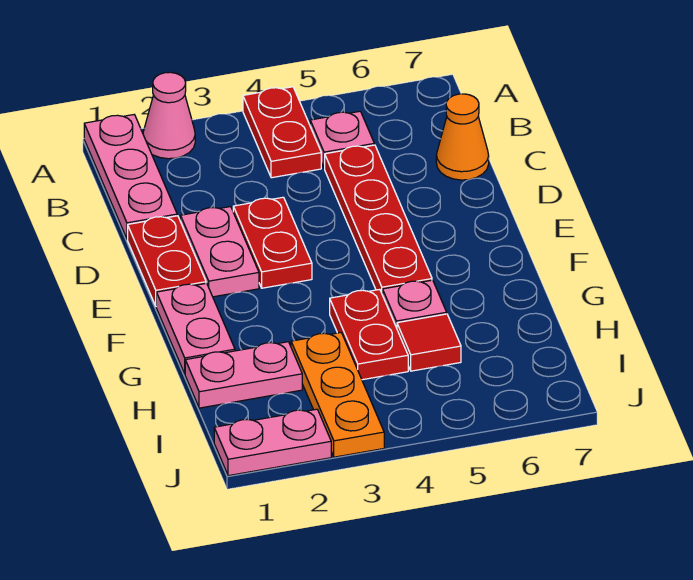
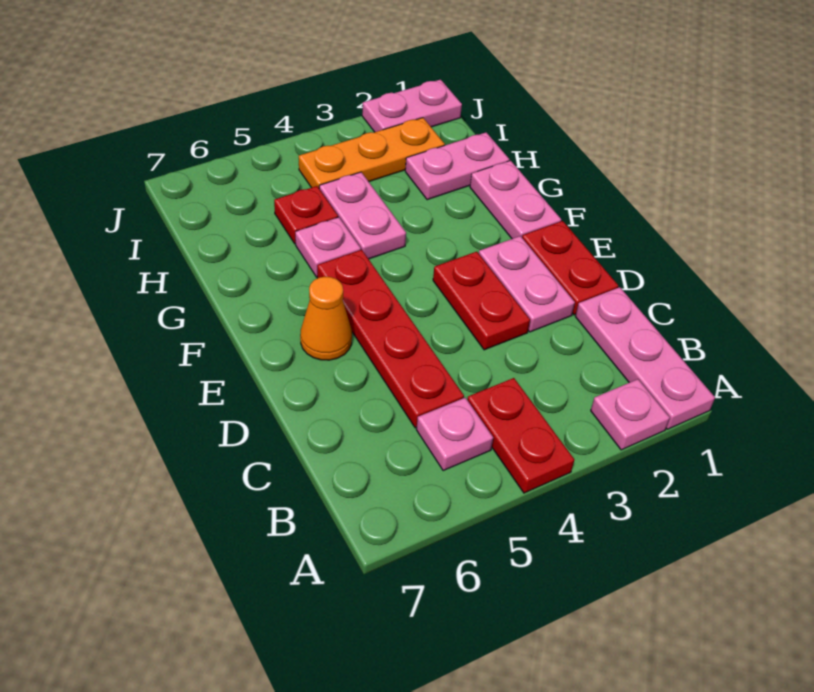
pink 1x1 cone [143,72,195,159] -> pink 1x1 plate [591,379,670,450]
orange 1x1 cone [436,94,489,180] -> orange 1x1 cone moved to [300,277,352,360]
red 1x2 plate [330,289,408,380] -> pink 1x2 plate [319,172,406,259]
orange 1x3 plate [291,333,384,457] -> orange 1x3 plate turned to [299,118,445,188]
red 1x1 tile [397,314,461,371] -> red 1x1 plate [274,186,338,244]

